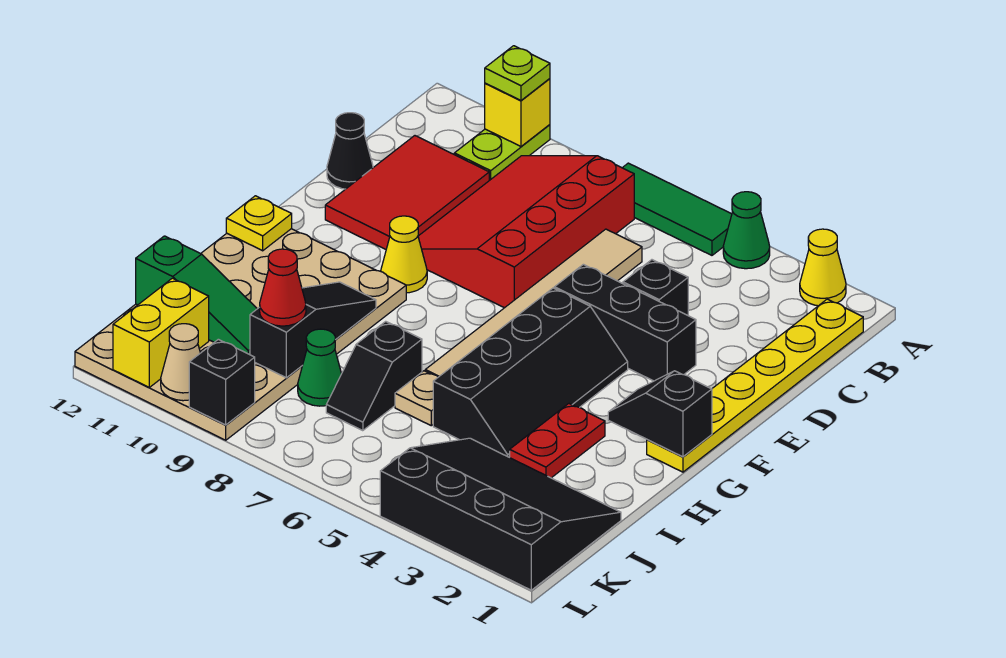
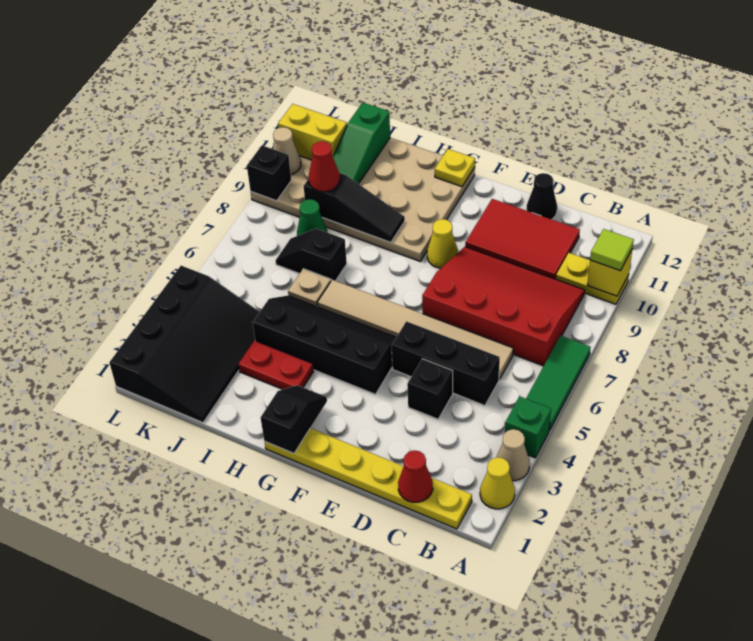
none -> tan 1x1 cone [496,429,529,481]
green 1x1 cone [723,192,770,269] -> green 1x1 brick [505,396,551,458]
lime 1x2 plate [454,125,550,180] -> yellow 1x2 plate [556,253,629,304]
lime 1x1 plate [485,46,550,100] -> lime 1x1 tile [590,229,634,271]
none -> red 1x1 cone [398,450,433,502]
black 1x3 brick [554,264,696,381] -> black 1x3 brick turned to [392,321,500,406]
black 2x4 slope [433,288,628,457] -> black 2x4 slope turned to [253,296,396,394]

